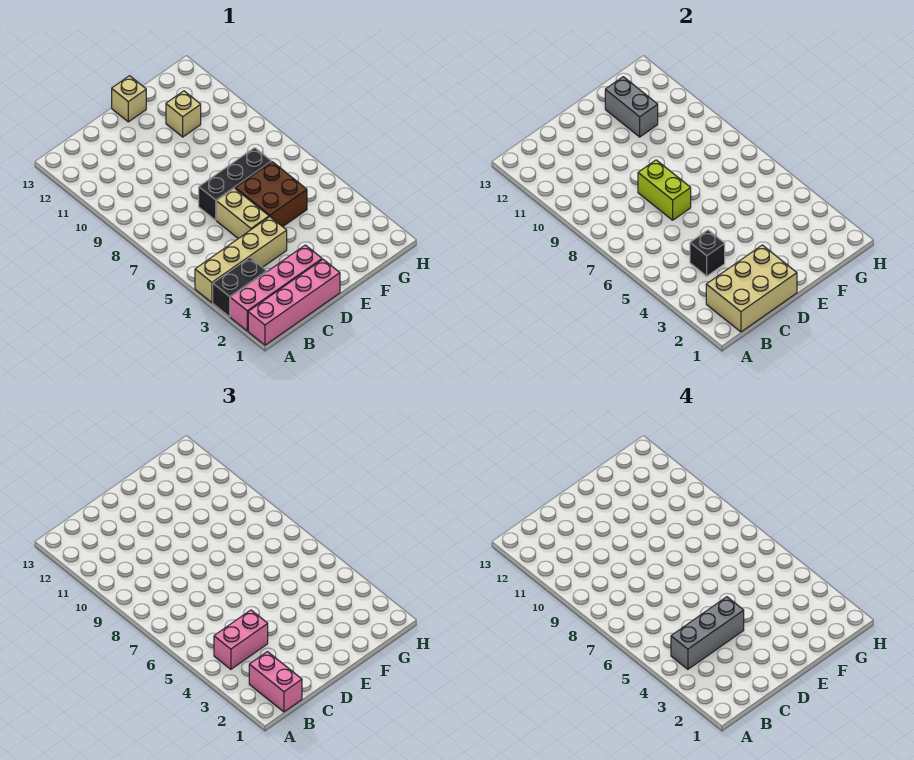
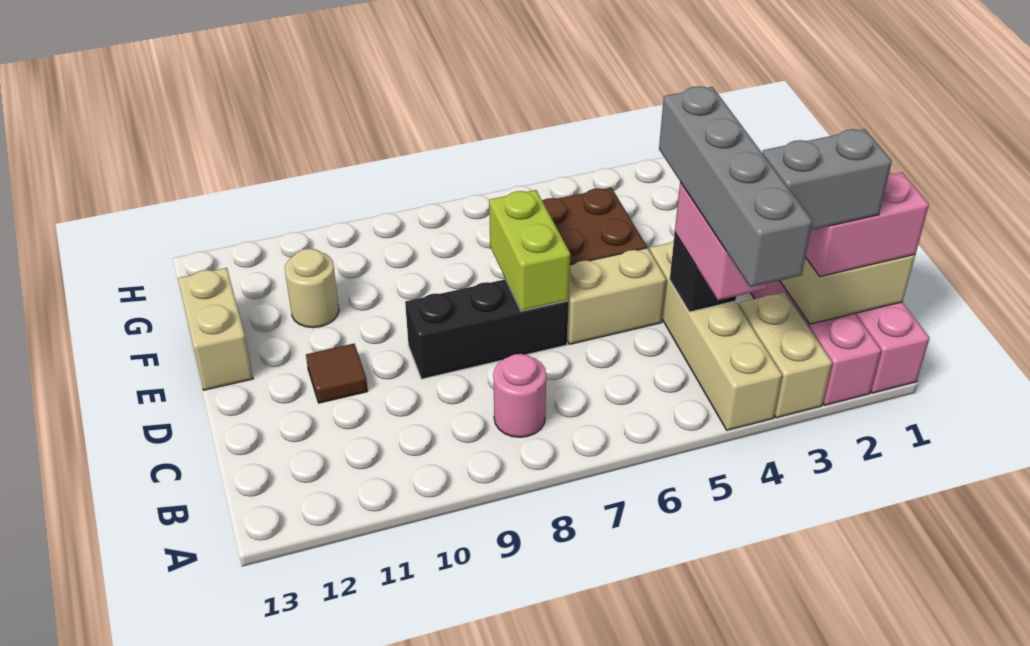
black 1x2 brick [213,257,267,317] -> tan 1x2 brick [738,292,832,418]
grey 1x3 brick [671,597,744,669] -> grey 1x4 brick [659,86,812,287]
none -> pink 1x1 round brick [493,354,546,437]
black 1x3 brick [199,148,272,220] -> black 1x3 brick turned to [405,279,569,379]
lime 1x2 brick [638,160,691,220] -> lime 1x2 brick turned to [489,190,570,311]
none -> brown 1x1 tile [306,344,368,403]
tan 1x1 brick [112,76,146,122] -> tan 1x2 brick [178,268,253,390]
tan 1x1 brick [166,91,201,137] -> tan 1x1 round brick [285,249,339,328]
grey 1x2 brick [605,77,658,137] -> grey 1x2 brick moved to [762,129,892,230]

